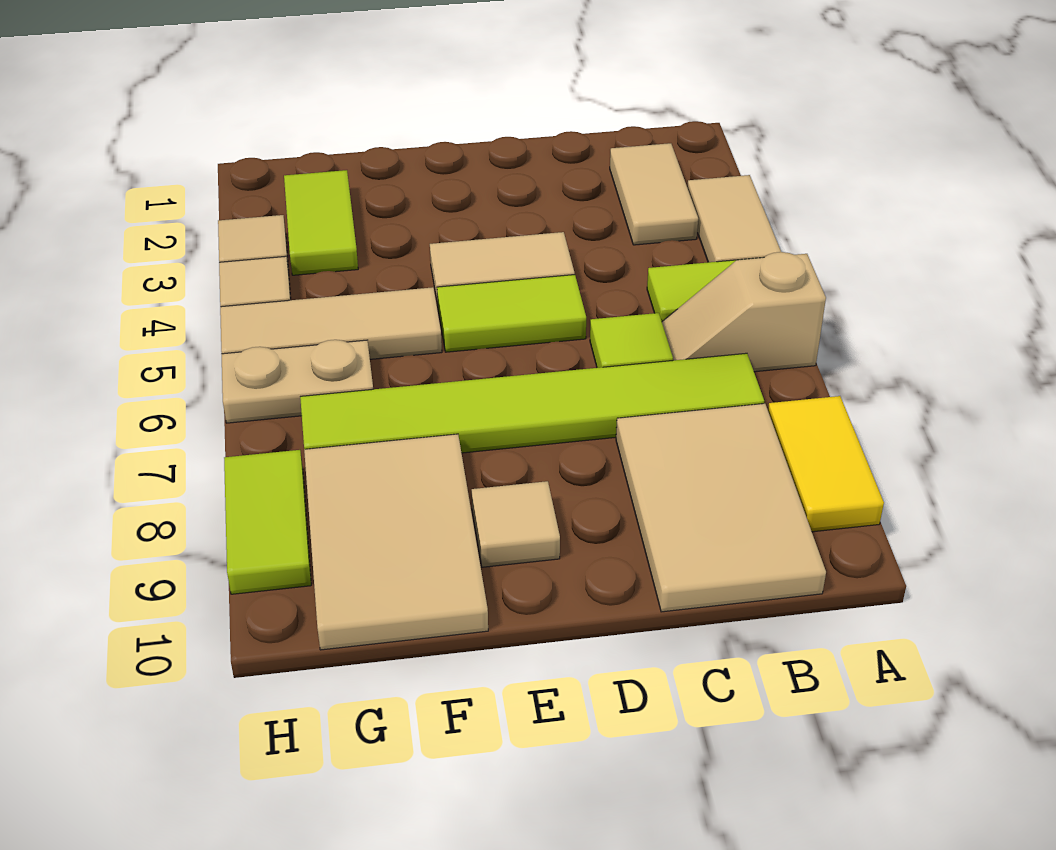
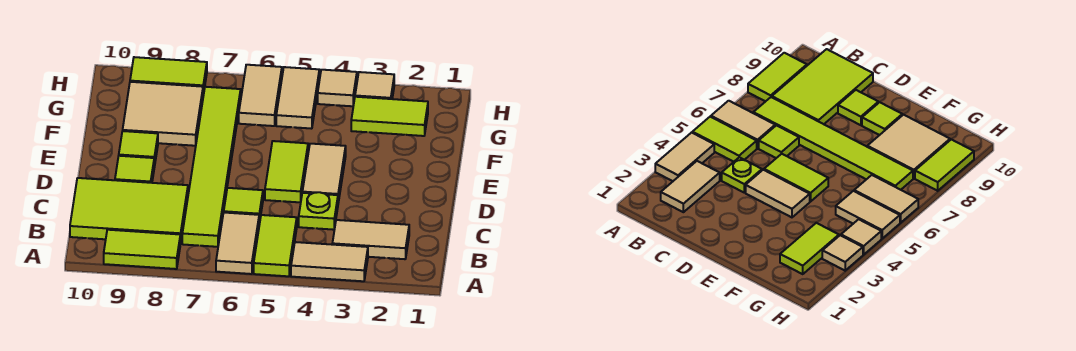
tan 1x2 slope [662,252,826,372] -> tan 1x2 tile [216,212,259,274]
yellow 1x2 tile [768,396,884,532] -> lime 1x2 tile [104,230,180,269]
tan 2x3 tile [616,404,826,612] -> lime 2x3 tile [70,178,188,244]
none -> lime 1x1 plate [299,192,338,230]
none -> lime 1x1 tile [115,156,154,183]
tan 1x1 tile [472,481,560,567] -> lime 1x1 tile [119,131,158,167]
tan 1x3 tile [220,287,442,359] -> tan 1x2 tile [276,67,319,129]
tan 2x3 tile [304,434,488,650] -> tan 2x2 tile [123,82,203,146]
tan 1x2 plate [222,340,373,423] -> tan 1x2 tile [239,65,282,126]

